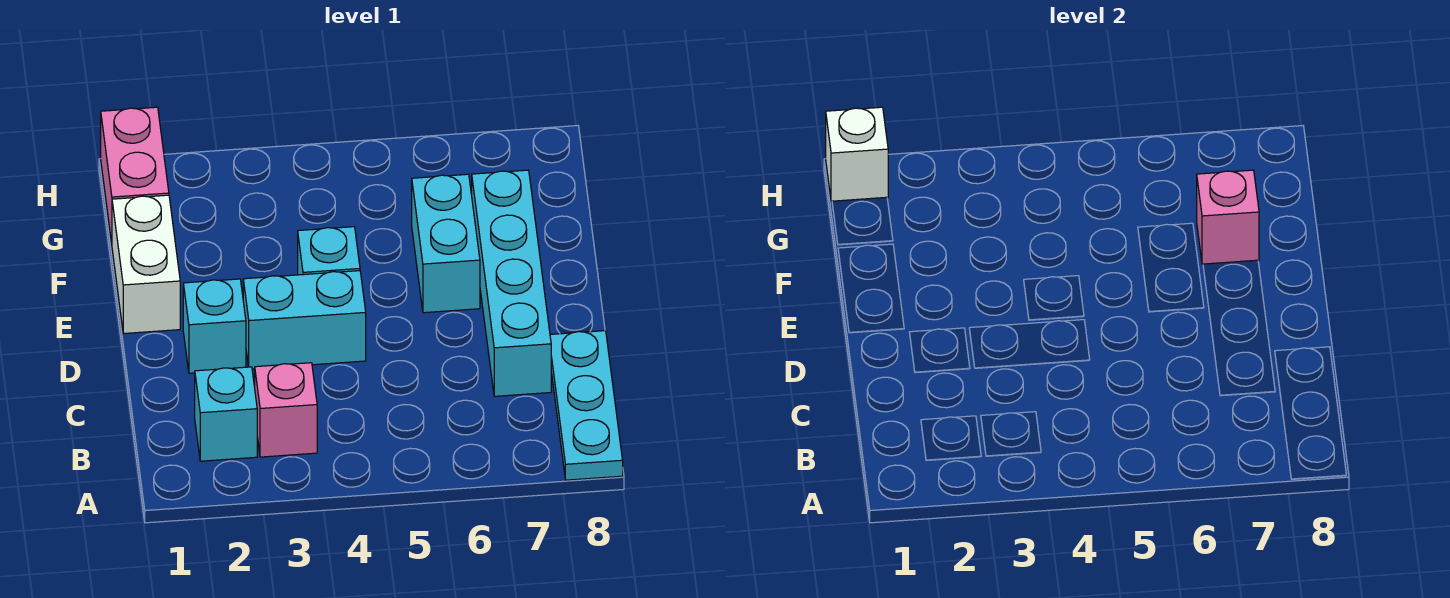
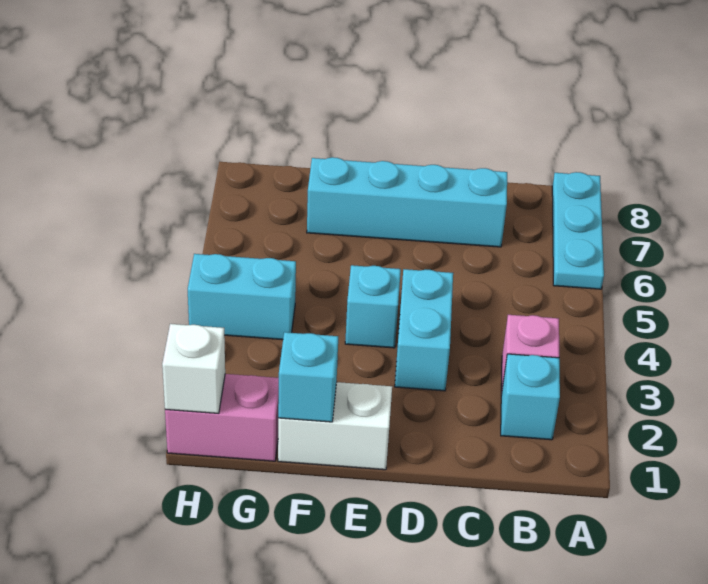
cyan 1x3 plate [550,331,623,480] -> cyan 1x3 plate turned to [552,172,604,289]
cyan 1x1 brick [183,279,246,373] -> cyan 1x1 brick moved to [278,332,338,422]
cyan 1x2 brick [412,174,480,313] -> cyan 1x2 brick moved to [188,254,296,340]
pink 1x1 brick [1197,170,1259,265] -> none

